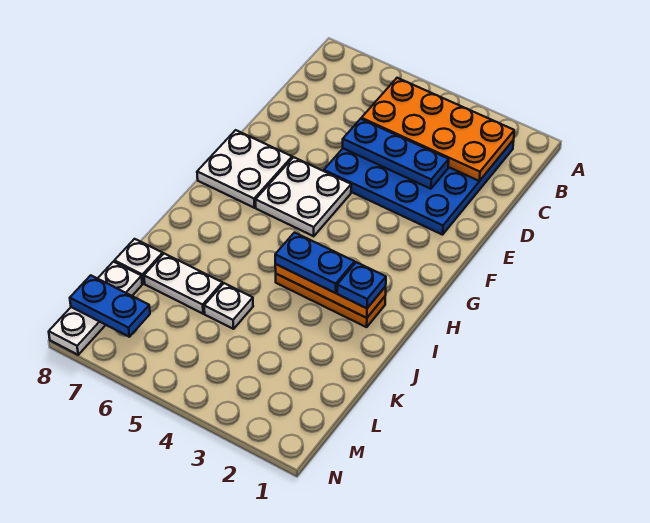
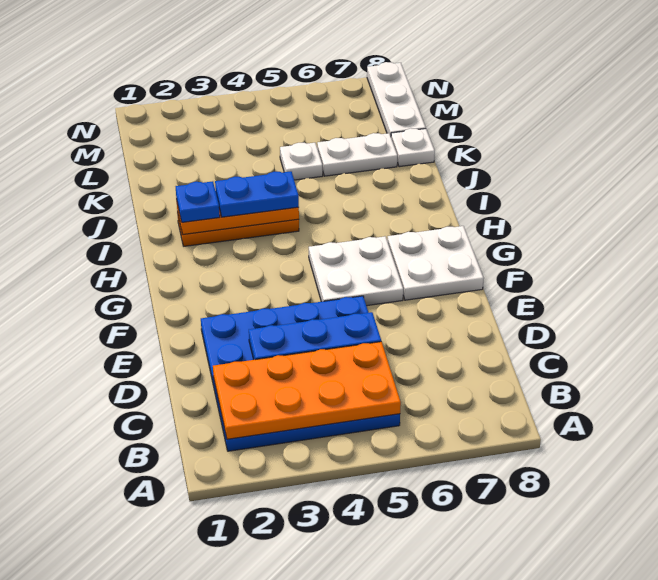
blue 1x2 plate [70,275,150,337] -> none

